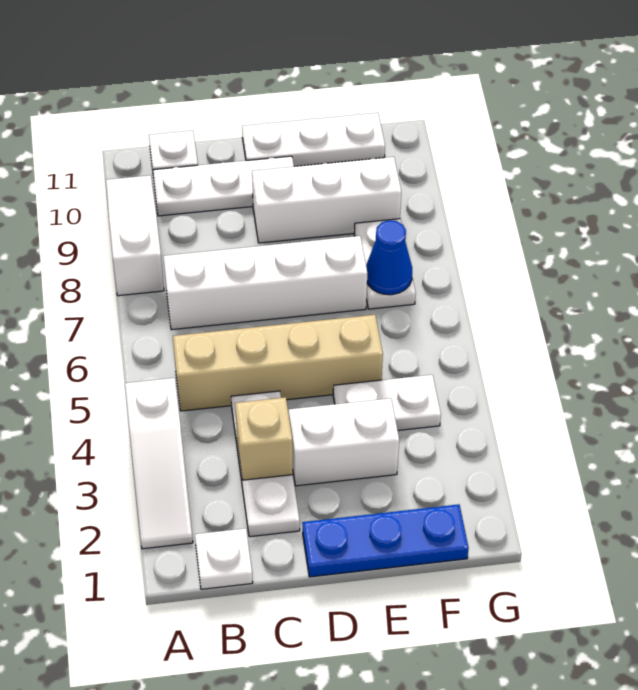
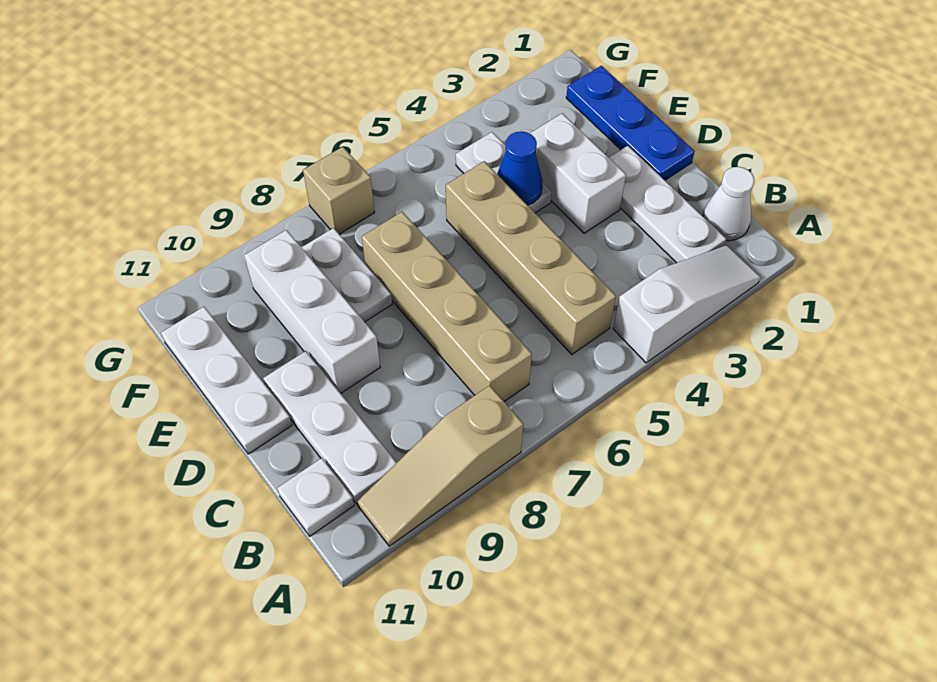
white 1x3 slope [106,175,164,296] -> tan 1x3 slope [357,386,523,546]
white 1x1 plate [195,528,253,589] -> white 1x1 cone [703,167,754,241]
white 1x4 brick [163,236,367,330] -> tan 1x4 brick [362,212,532,401]
white 1x3 plate [231,391,300,537] -> white 1x3 plate turned to [609,146,726,263]
tan 1x1 brick [235,397,293,480] -> tan 1x1 brick moved to [303,147,375,234]
white 1x2 plate [354,219,416,309] -> white 1x2 plate turned to [301,228,392,322]
blue 1x1 cone [366,220,412,295] -> blue 1x1 cone moved to [497,131,543,205]

